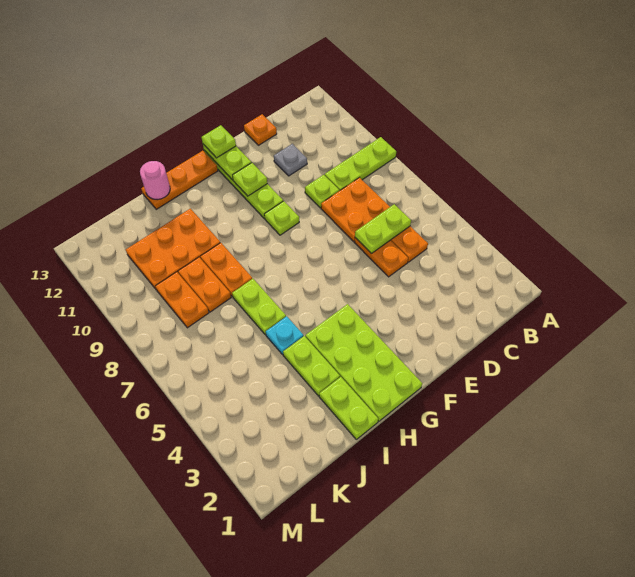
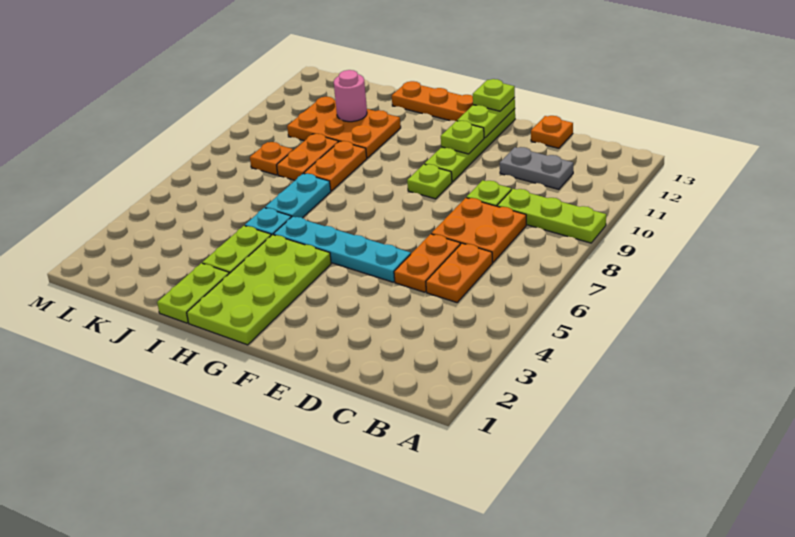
lime 1x2 plate [355,204,411,253] -> none
grey 1x1 plate [274,144,307,176] -> grey 1x2 plate [500,147,573,189]
none -> cyan 1x4 plate [274,216,411,282]
lime 1x2 plate [232,279,286,335] -> cyan 1x2 plate [265,174,331,218]
pink 1x1 round brick [140,161,170,200] -> pink 1x1 round brick moved to [334,70,367,122]
orange 1x2 plate [156,272,209,328] -> orange 1x1 plate [250,142,293,175]

